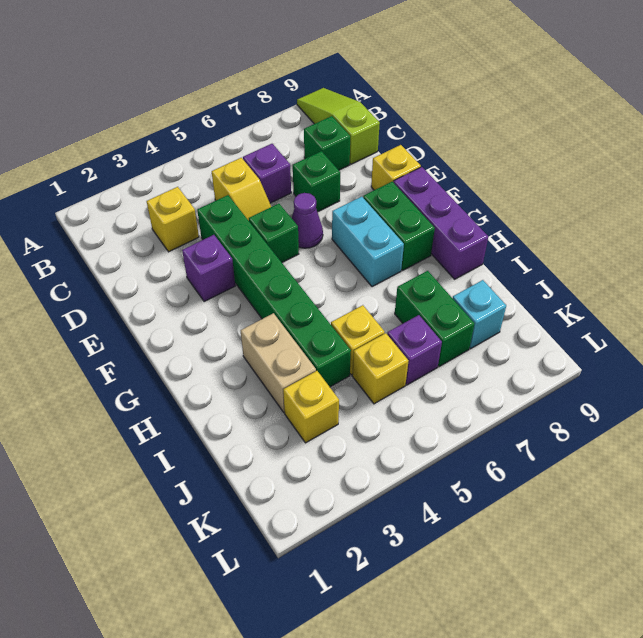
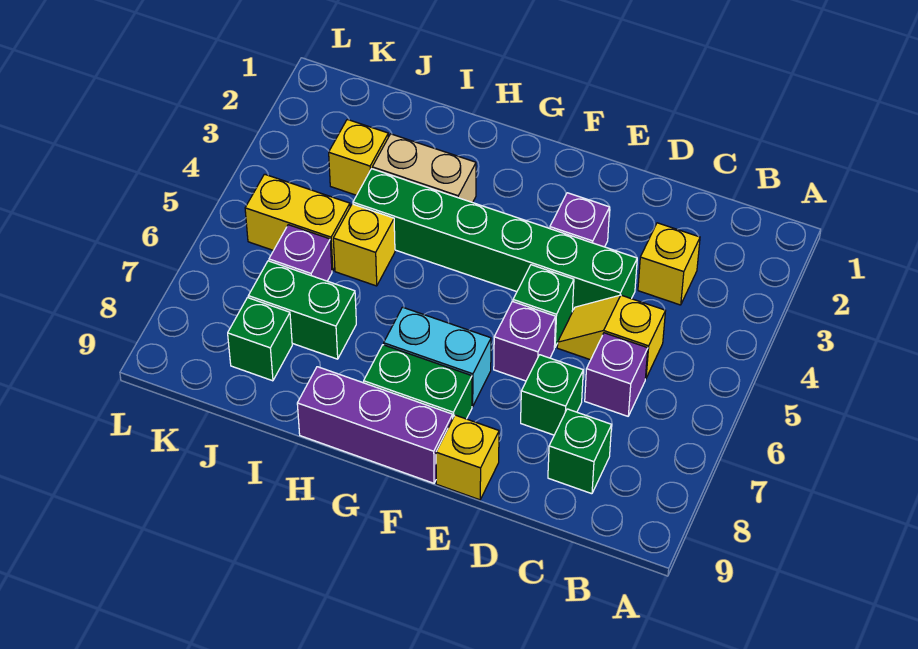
lime 1x3 slope [297,88,380,164] -> none
purple 1x1 cone [292,193,323,248] -> purple 1x1 brick [494,301,556,381]
yellow 1x1 brick [352,333,408,404] -> yellow 1x2 brick [245,174,350,271]
cyan 1x1 brick [453,280,506,349] -> green 1x1 brick [228,298,292,381]

